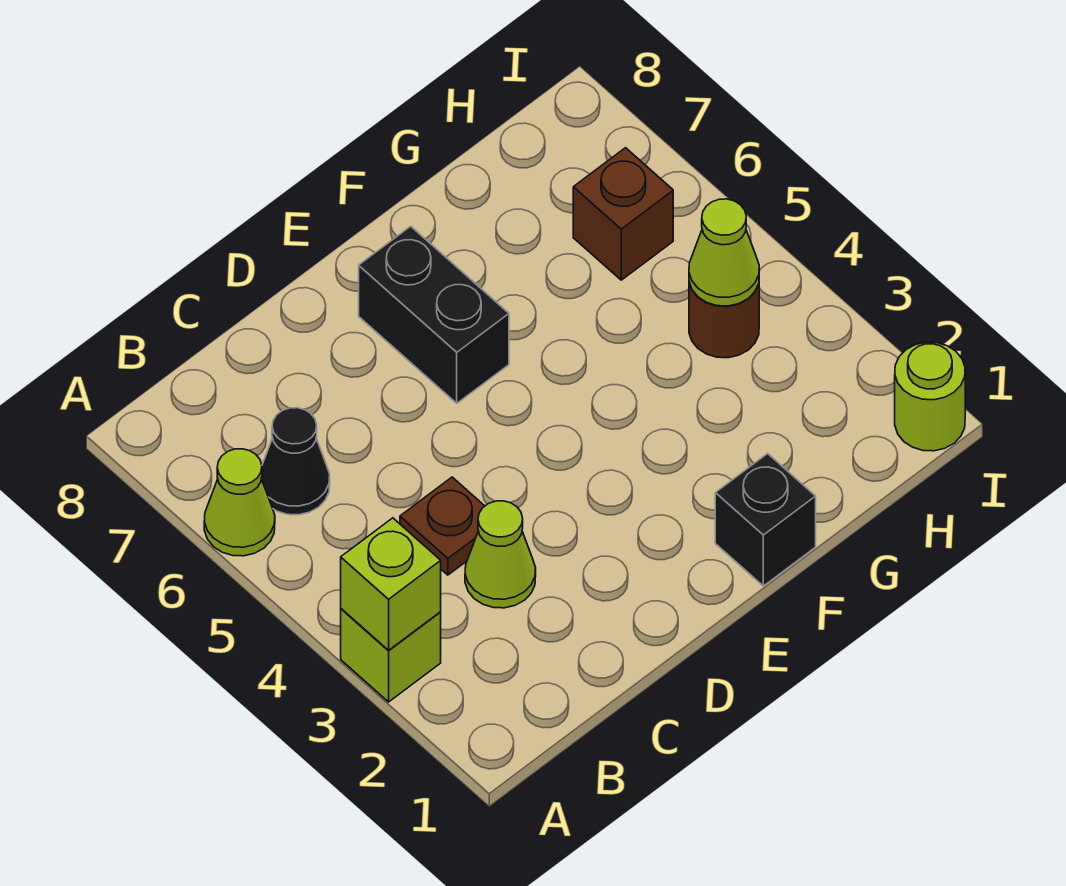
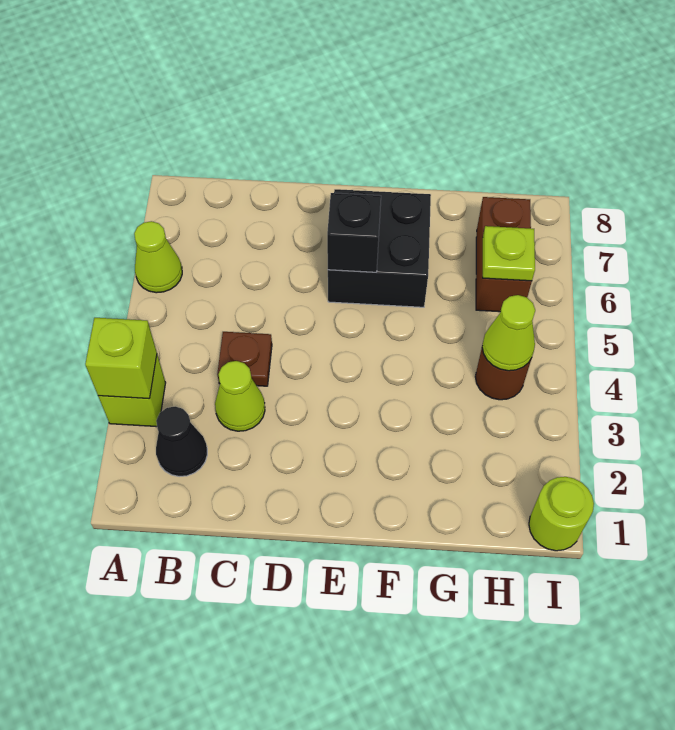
black 1x1 cone [261,408,330,515] -> black 1x1 cone moved to [156,406,207,477]
black 1x2 brick [359,226,509,403] -> black 2x2 brick [328,189,431,307]
black 1x1 brick [715,454,816,586] -> black 1x1 brick moved to [327,193,381,272]
brown 1x1 brick [573,148,673,280] -> brown 1x2 brick [476,197,532,312]
none -> lime 1x1 plate [483,226,535,281]

